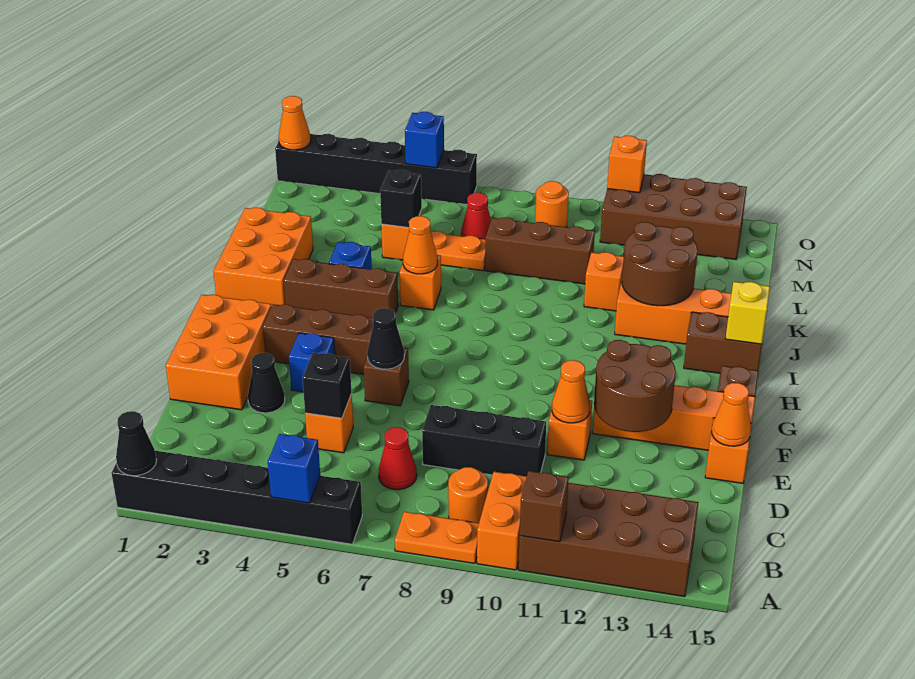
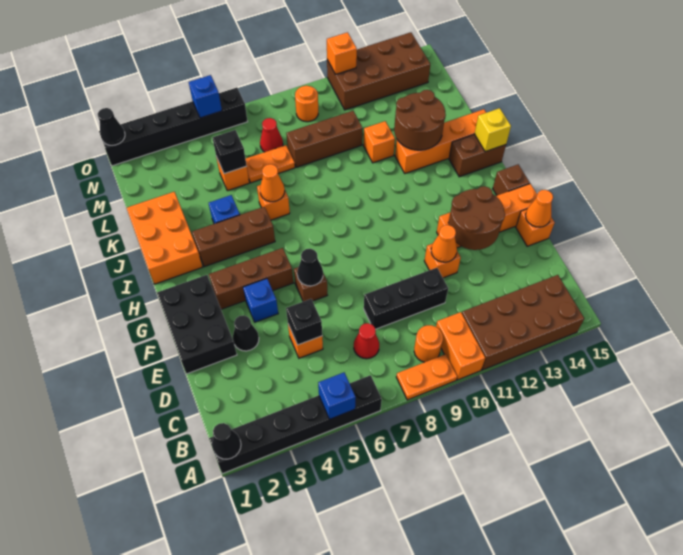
brown 1x1 brick [520,471,569,542] -> none
orange 2x3 brick [166,295,271,410] -> black 2x3 brick [157,275,237,374]
orange 1x1 cone [279,96,311,150] -> black 1x1 cone [98,108,125,145]

